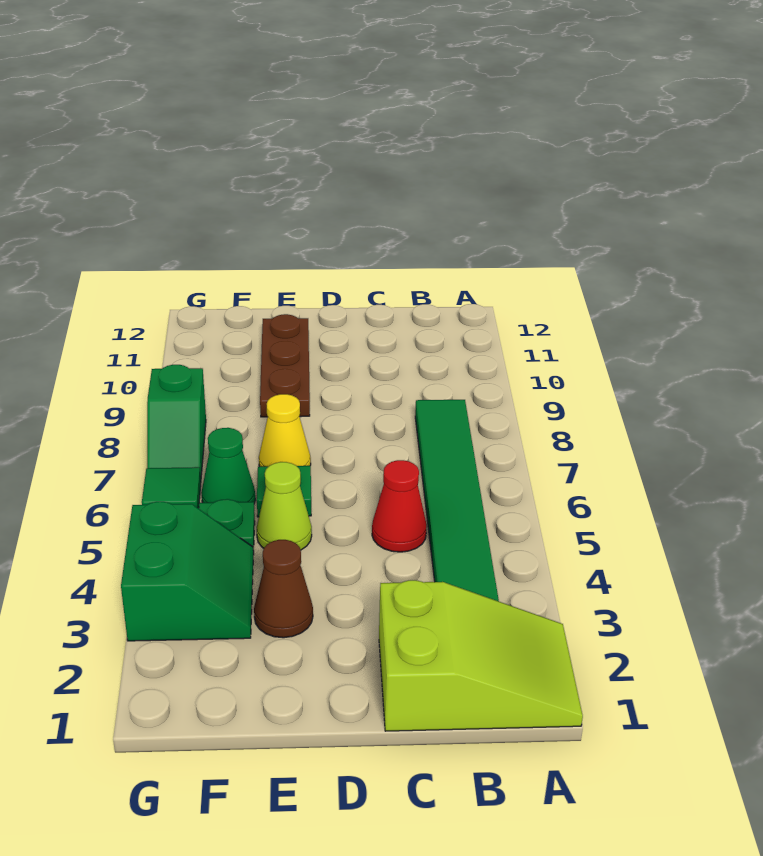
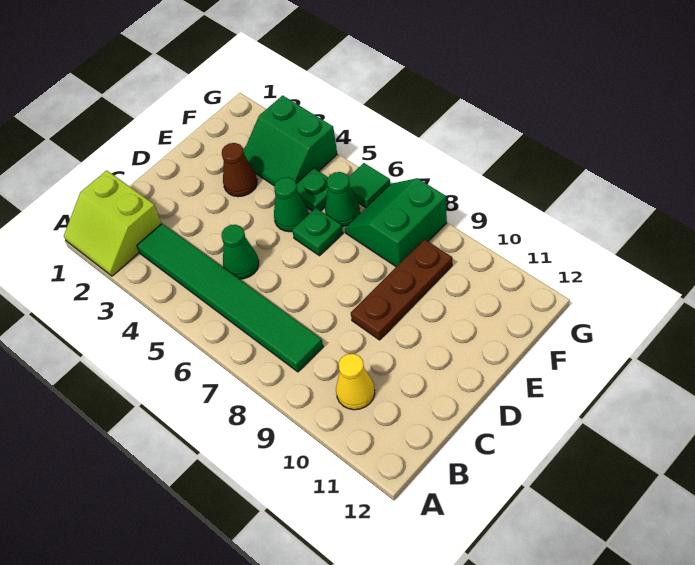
lime 2x3 slope [379,580,583,731] -> lime 2x2 slope [64,170,161,276]
red 1x1 cone [372,460,427,552] -> green 1x1 cone [222,225,259,279]
lime 1x1 cone [257,462,312,550] -> green 1x1 cone [274,177,309,232]
yellow 1x1 cone [259,394,311,466] -> yellow 1x1 cone moved to [336,354,375,410]
brown 1x3 plate [260,314,310,417] -> brown 1x3 plate turned to [351,239,452,340]
green 1x2 slope [147,365,206,481] -> green 2x2 slope [345,178,447,267]

